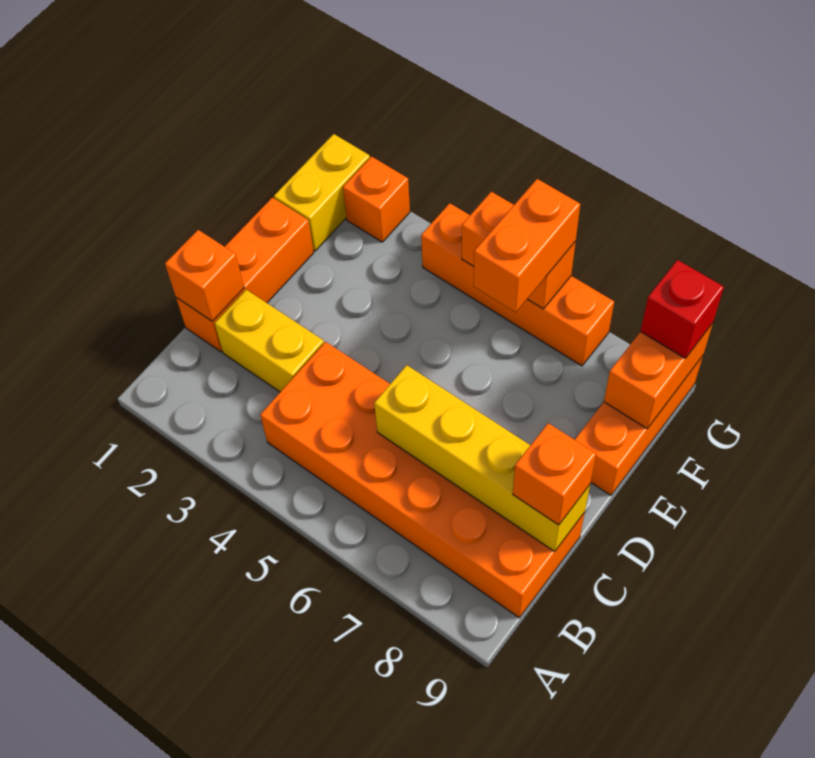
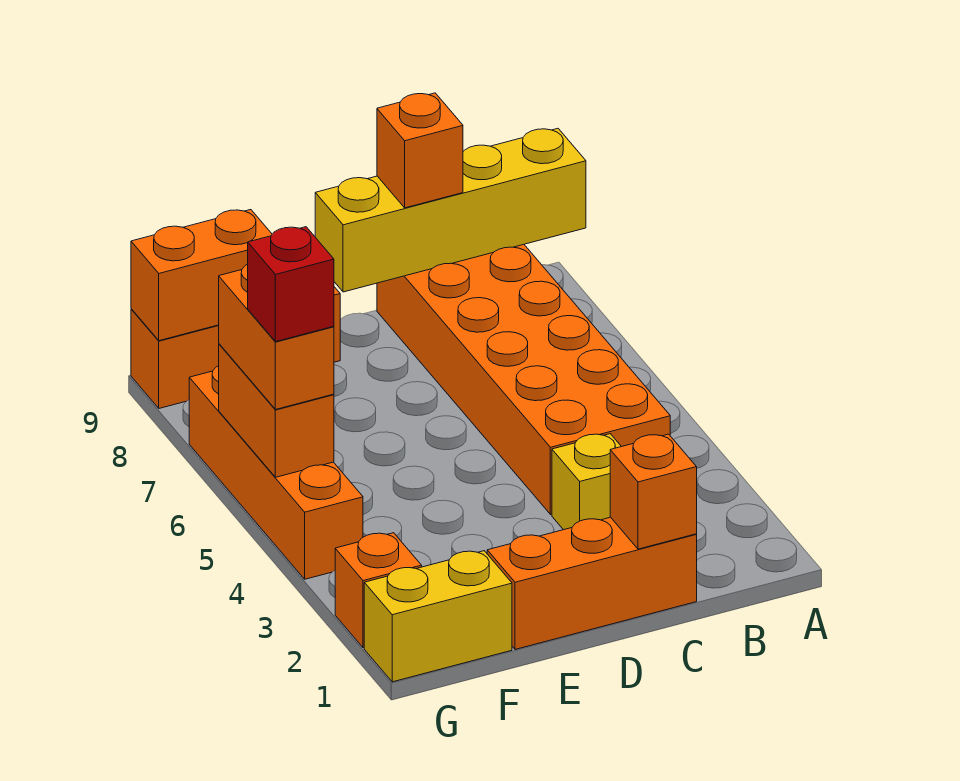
yellow 1x2 brick [215,290,324,392] -> yellow 1x1 brick [552,434,621,530]
yellow 1x4 brick [374,365,590,551] -> yellow 1x4 brick turned to [315,129,586,292]
orange 1x2 brick [474,179,580,312] -> orange 1x2 brick turned to [219,264,334,410]
red 1x1 brick [640,260,724,358] -> red 1x1 brick moved to [248,227,334,342]

